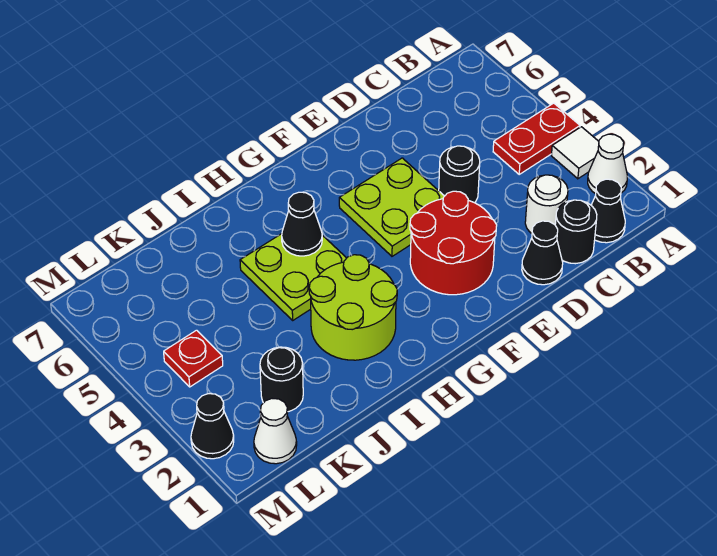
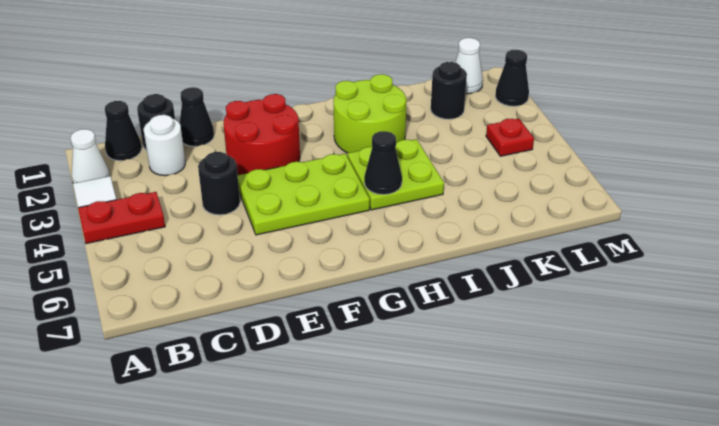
lime 2x2 plate [339,158,444,256] -> lime 2x3 plate [238,154,370,235]

